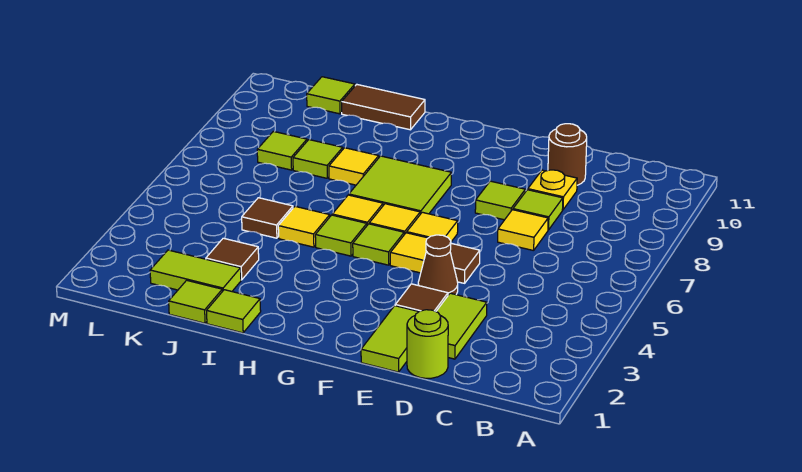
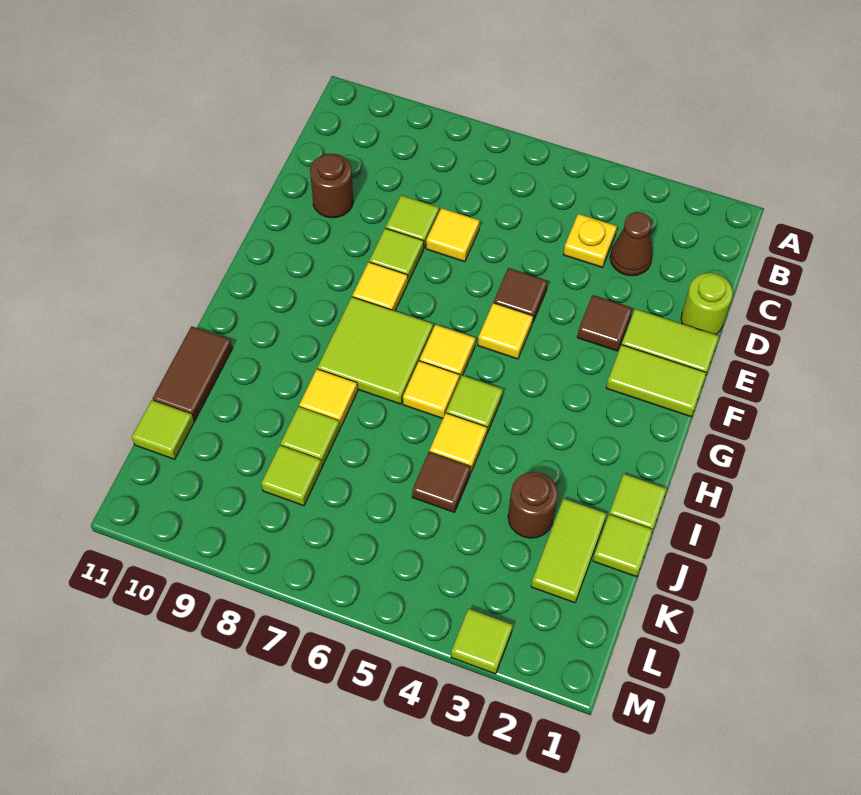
lime 1x2 tile [436,293,487,359] -> lime 1x2 tile moved to [606,345,706,417]
yellow 1x1 plate [528,170,577,210] -> yellow 1x1 plate moved to [563,214,617,267]
brown 1x1 cone [418,235,458,295] -> brown 1x1 cone moved to [610,212,653,276]
yellow 1x1 tile [407,212,458,242] -> yellow 1x1 tile moved to [352,262,408,311]
lime 1x1 tile [353,224,404,265] -> lime 1x1 tile moved to [451,609,513,674]
brown 1x1 tile [206,238,259,280] -> brown 1x1 round brick [508,472,558,538]

